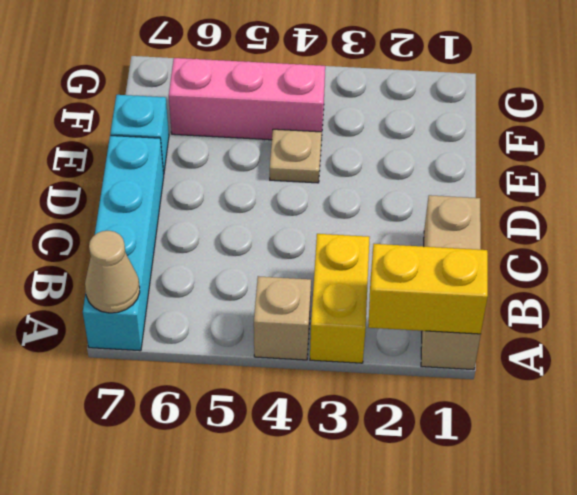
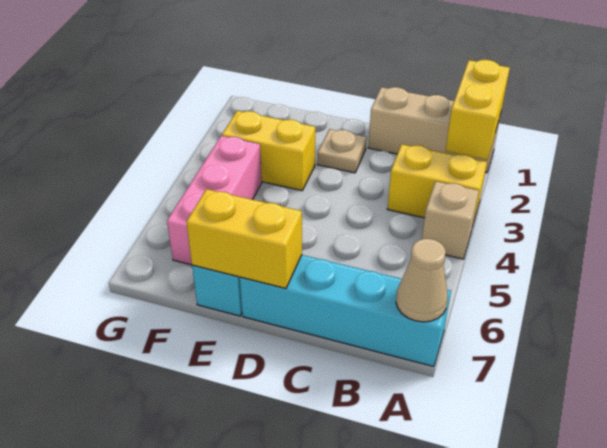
none -> yellow 1x2 brick [186,189,302,288]
none -> yellow 1x2 brick [222,111,315,191]
tan 1x1 plate [270,129,322,183] -> tan 1x1 plate moved to [317,129,367,173]

